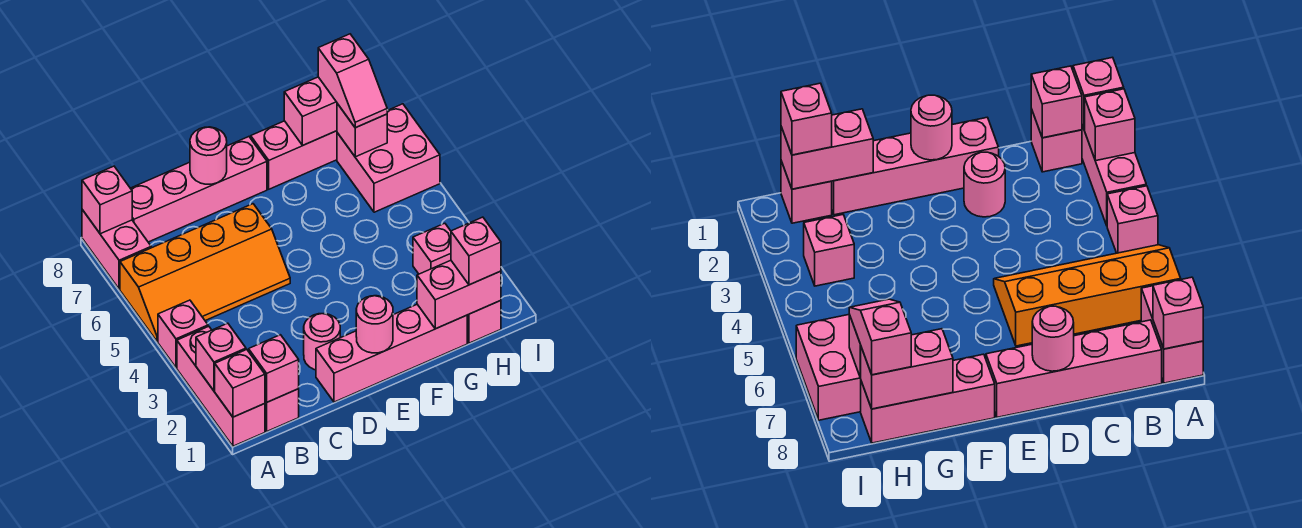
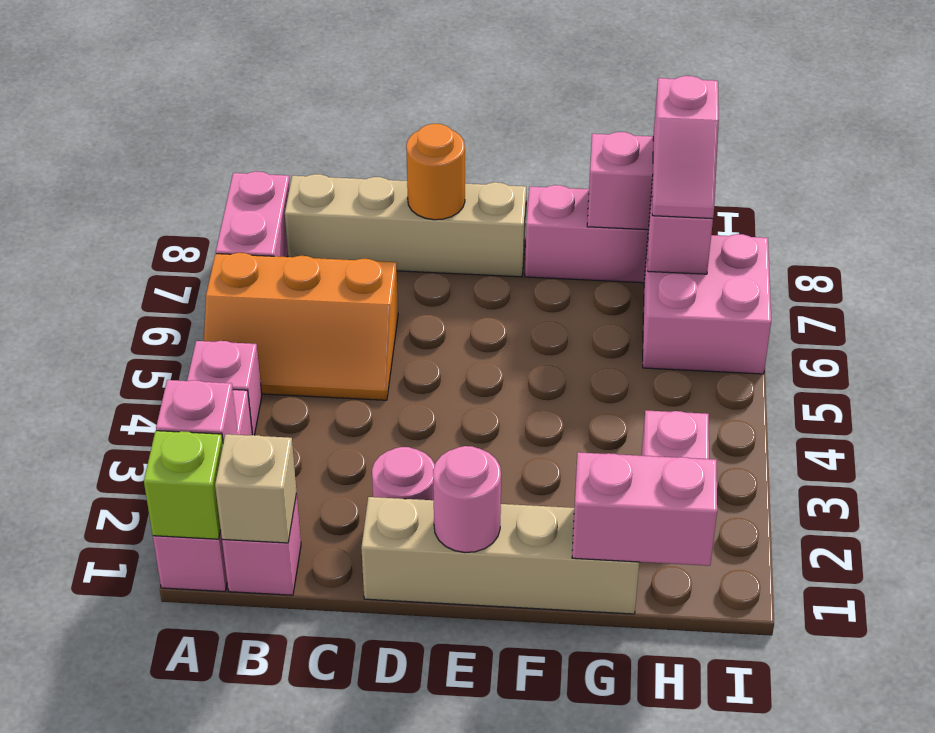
pink 1x1 brick [215,350,265,417] -> lime 1x1 brick [144,431,223,539]
orange 2x4 slope [120,204,290,342] -> orange 2x3 slope [204,253,398,400]
pink 1x1 brick [82,166,132,234] -> none
pink 1x1 brick [249,335,299,402] -> tan 1x1 brick [215,434,297,543]
pink 1x4 brick [130,137,267,242] -> tan 1x4 brick [285,174,526,277]
pink 1x4 brick [316,304,467,402] -> tan 1x4 brick [361,497,639,614]
pink 1x1 round brick [190,127,227,184] -> orange 1x1 round brick [406,124,465,220]
pink 1x1 brick [467,301,501,343] -> none
pink 1x1 brick [451,217,501,285] -> none

